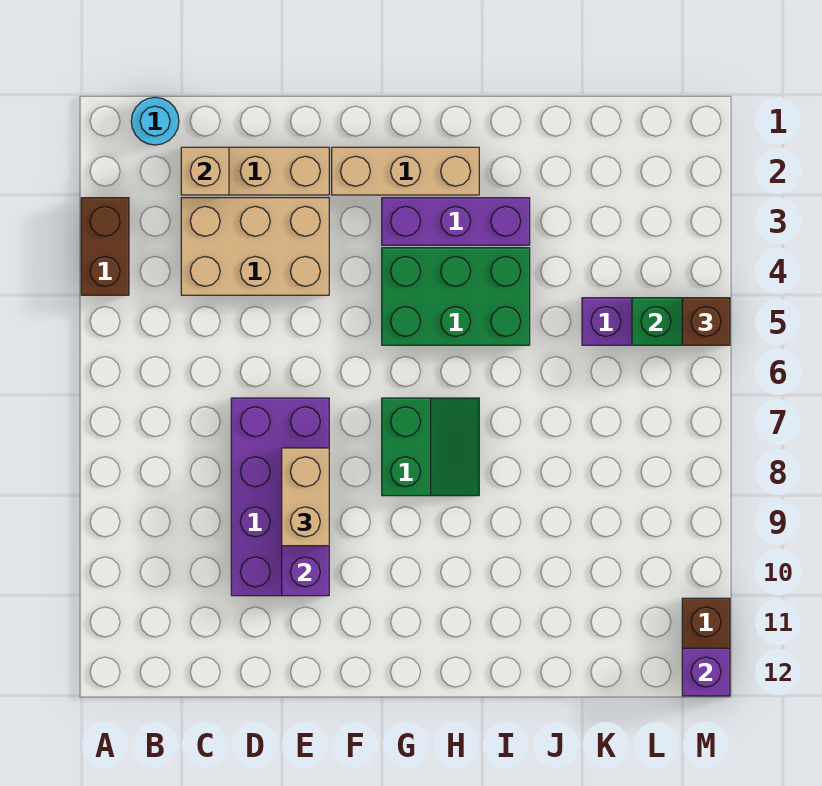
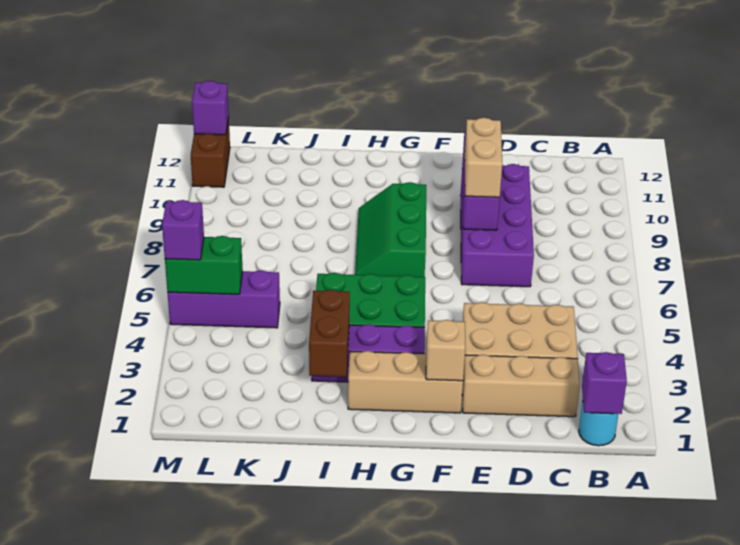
brown 1x2 brick [81,198,129,295] -> brown 1x2 brick moved to [309,290,350,377]
none -> purple 1x1 brick [582,352,627,414]
tan 1x1 brick [181,147,229,195] -> tan 1x1 brick moved to [426,320,465,381]
green 2x2 slope [382,398,479,496] -> green 2x3 slope [355,182,426,277]
brown 1x1 brick [682,298,730,345] -> purple 1x1 brick [162,200,204,260]

